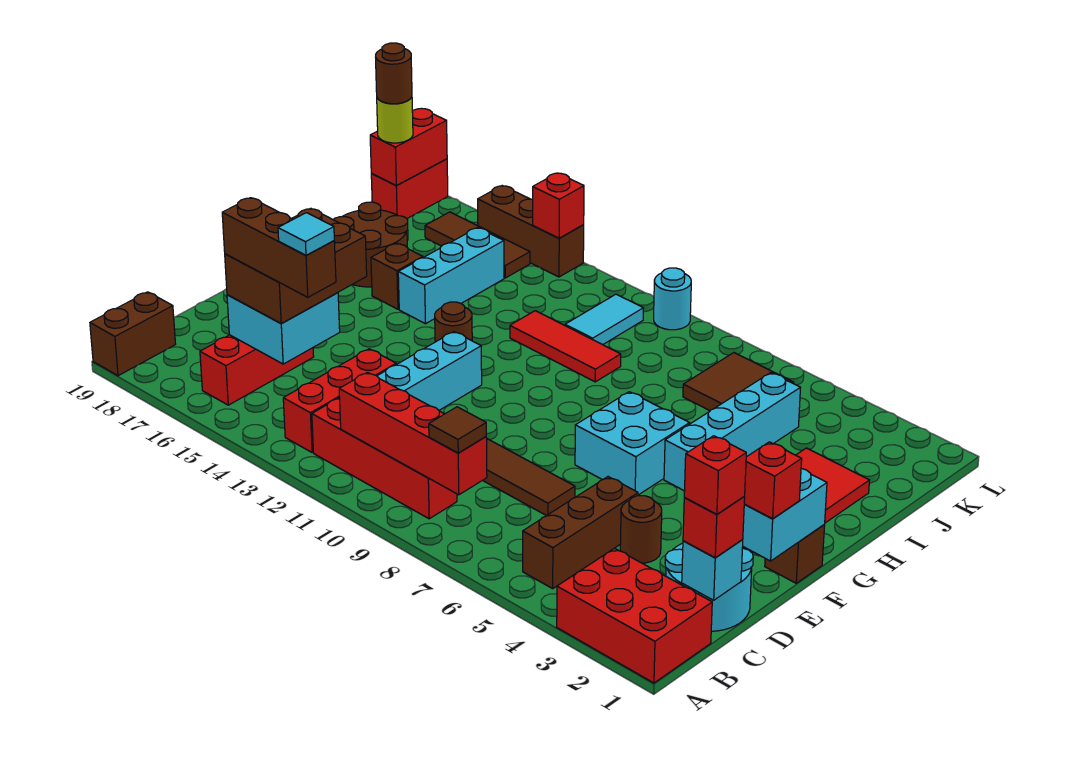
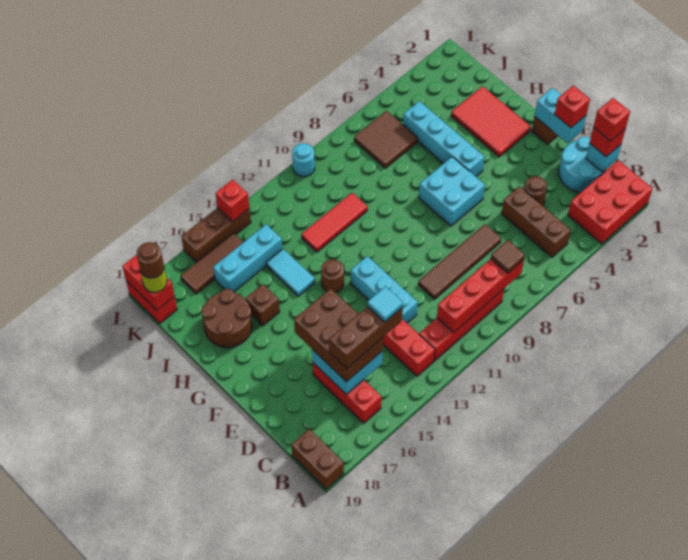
cyan 1x3 brick [398,228,504,324] -> cyan 1x3 brick turned to [213,224,282,292]
cyan 1x2 tile [565,294,644,345] -> cyan 1x2 tile moved to [266,249,315,296]

